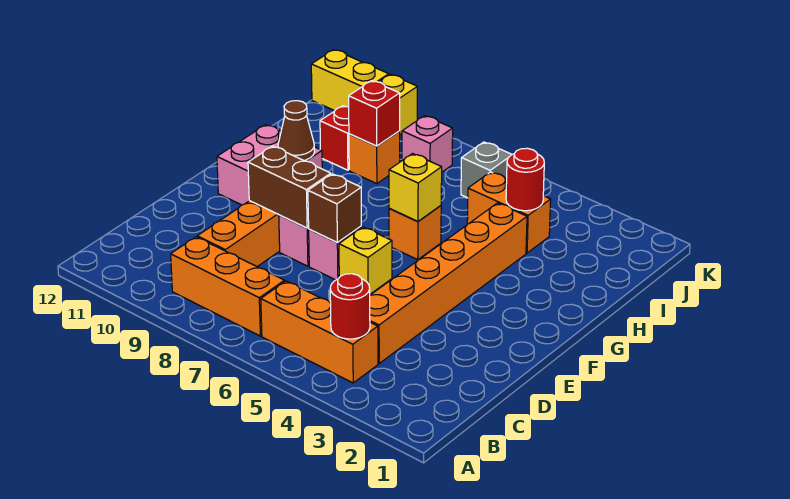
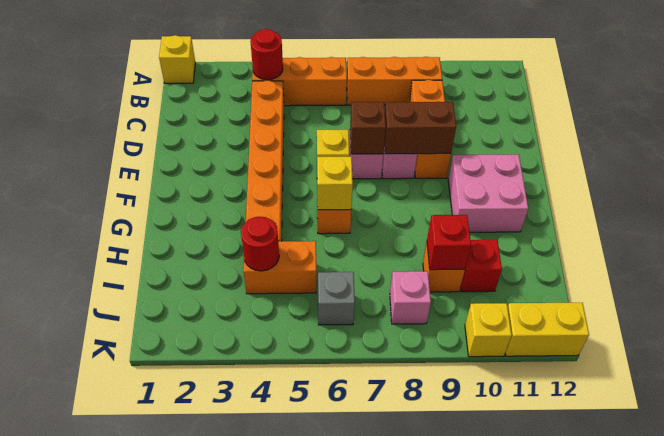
none -> yellow 1x1 brick [159,35,195,83]
brown 1x1 cone [278,101,314,160] -> none

